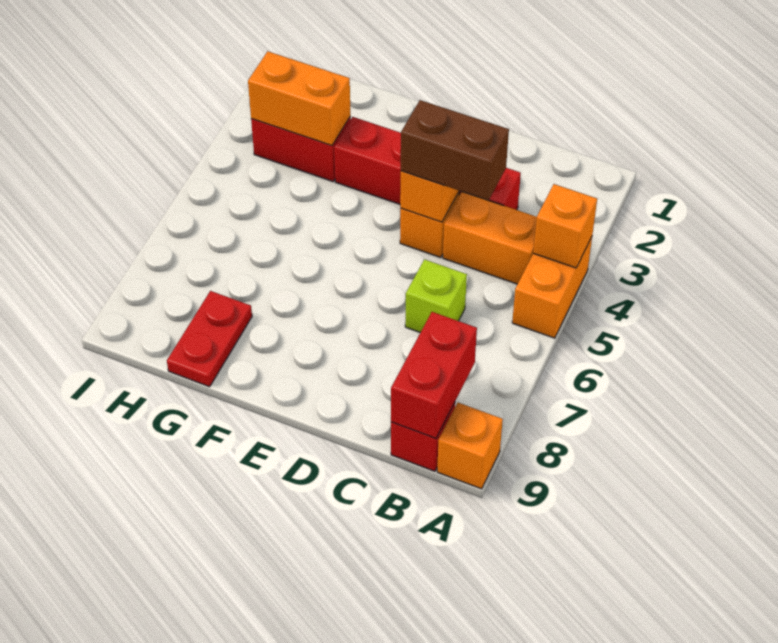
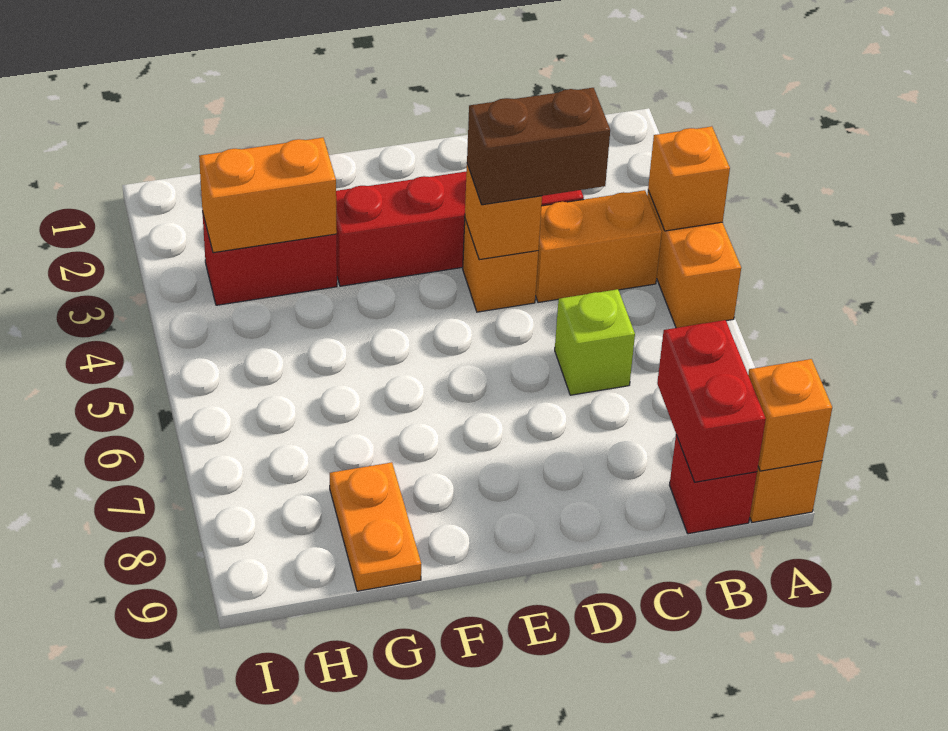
none -> orange 1x1 brick [748,359,832,471]
red 1x2 plate [167,291,252,387] -> orange 1x2 plate [330,462,421,591]

